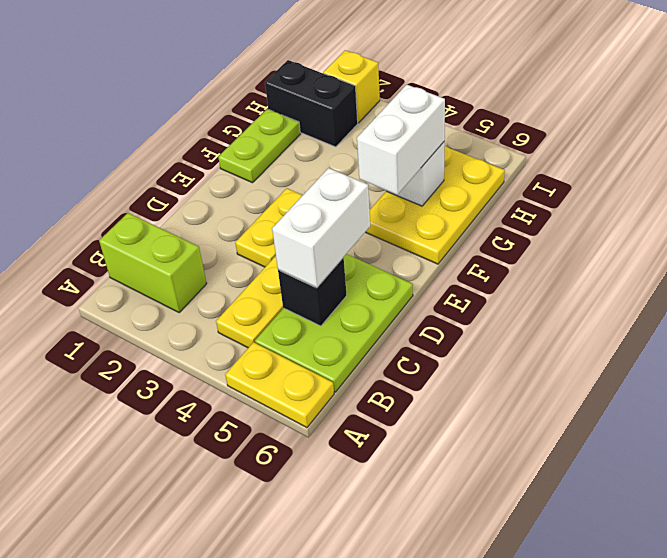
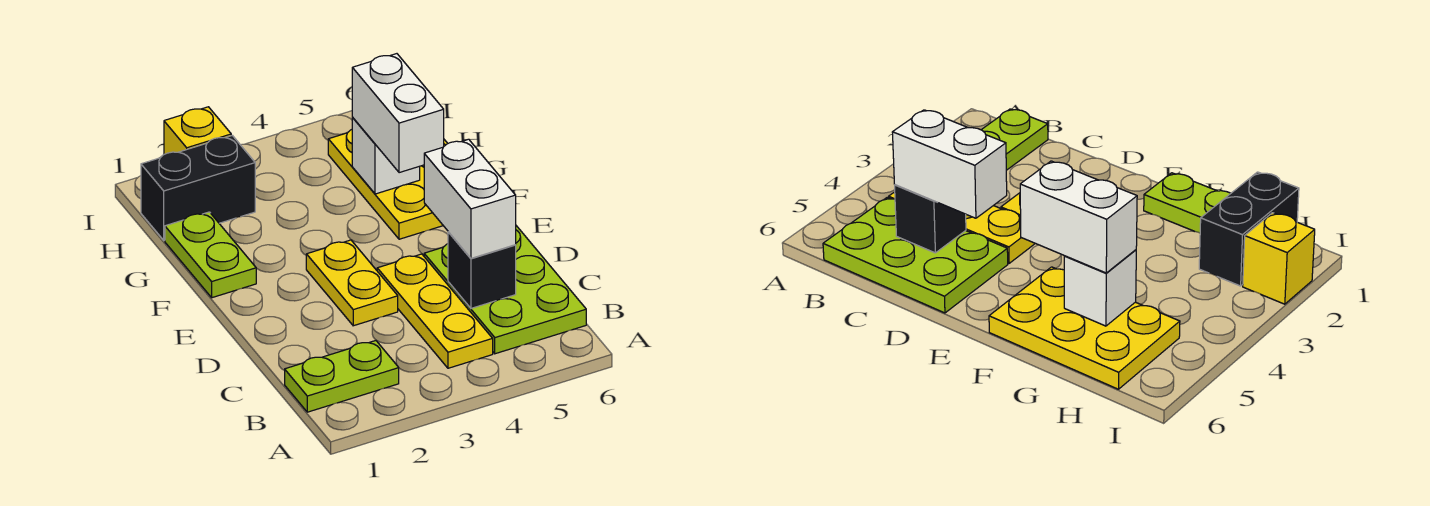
yellow 1x2 plate [225,342,334,428] -> none
lime 1x2 brick [99,213,207,313] -> lime 1x2 plate [285,341,399,412]

